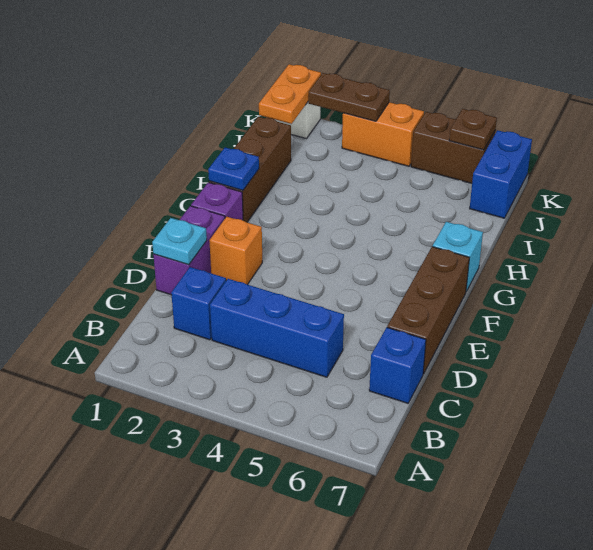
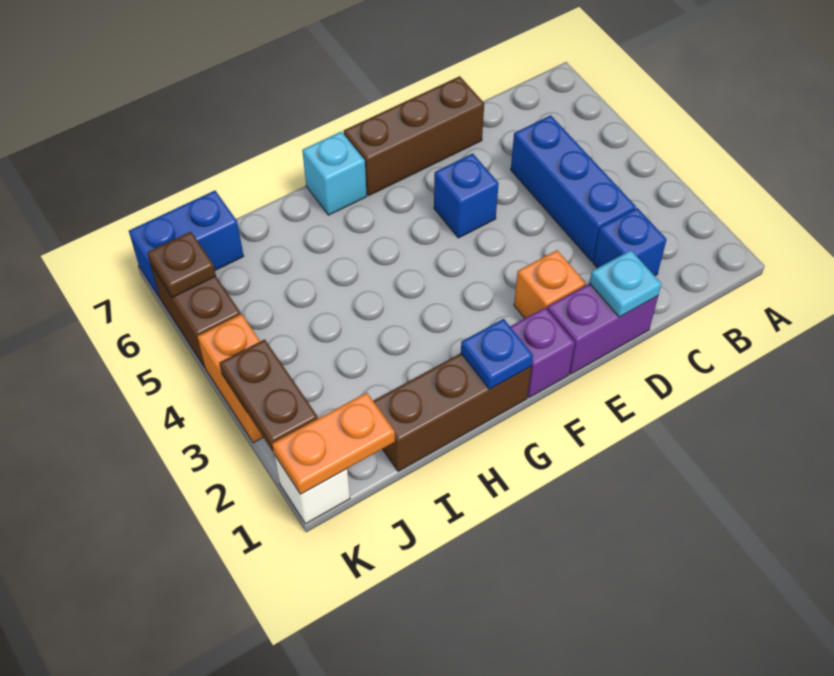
blue 1x1 brick [369,328,426,403] -> blue 1x1 brick moved to [434,153,499,238]

